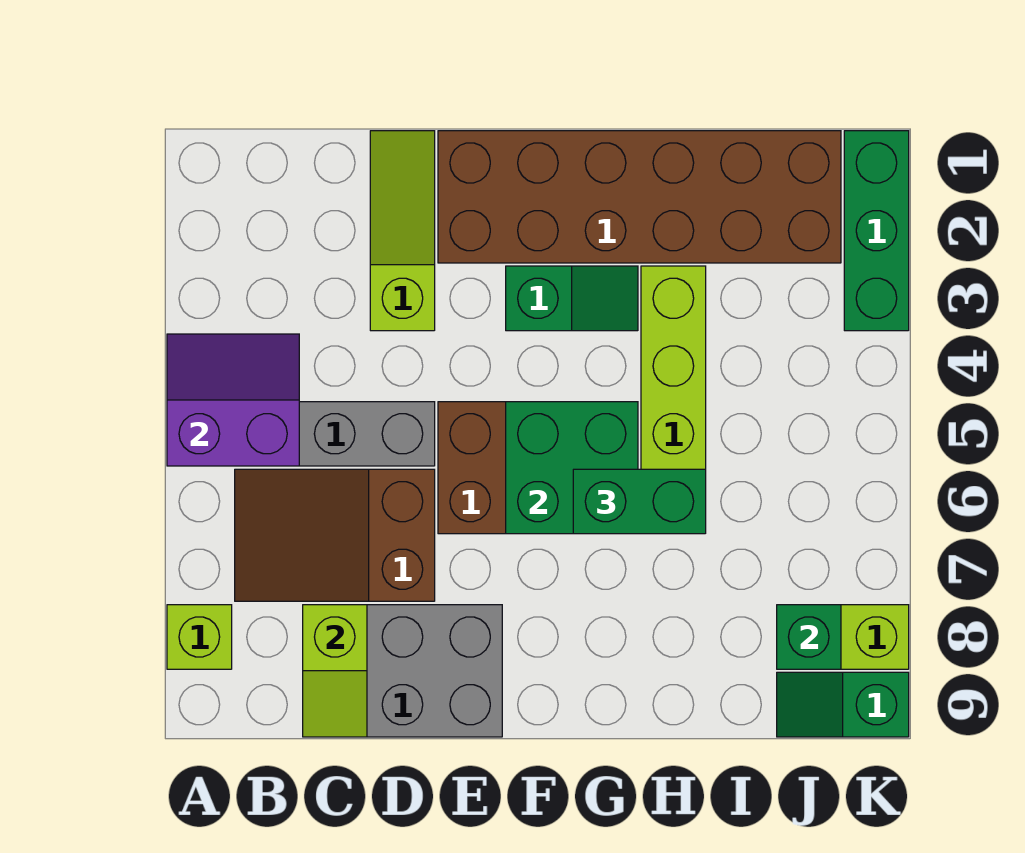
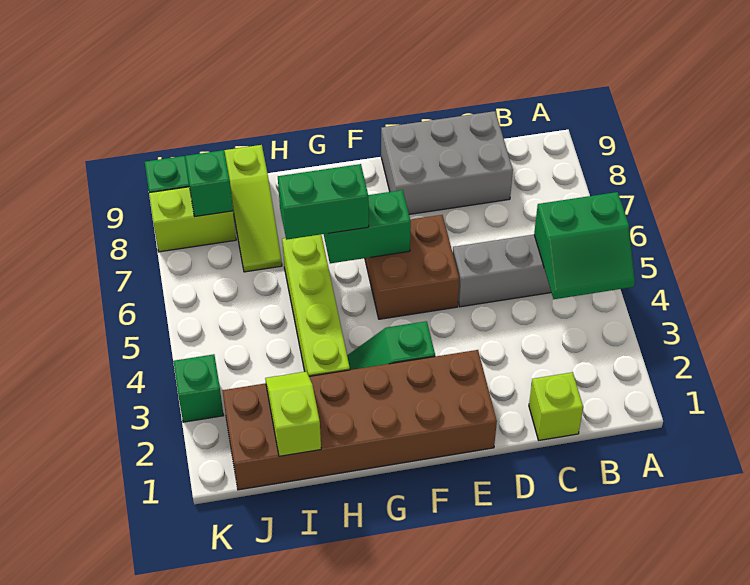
purple 2x2 slope [167,334,299,466] -> green 2x2 slope [534,192,635,299]
lime 1x1 brick [167,605,232,669] -> lime 1x1 brick moved to [529,372,583,440]
brown 2x3 slope [235,469,435,601] -> none
lime 1x2 slope [303,605,367,737] -> lime 1x2 slope moved to [265,371,321,456]
lime 1x3 slope [370,131,435,331] -> lime 1x3 slope moved to [224,145,282,272]
green 2x2 brick [506,402,638,534] -> green 1x2 brick [324,190,411,263]
green 1x3 brick [844,131,909,331] -> green 1x1 brick [173,354,224,422]

